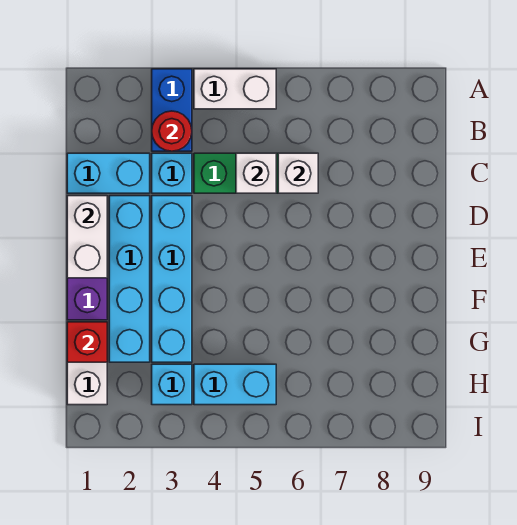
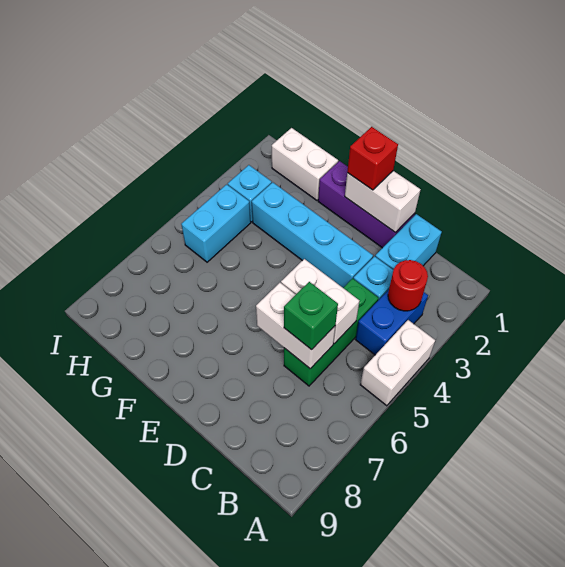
blue 1x2 brick [152,69,192,151] -> blue 1x2 brick turned to [356,290,428,355]
white 1x1 brick [236,153,276,193] -> white 1x2 brick [281,259,360,344]
white 1x1 brick [278,153,318,193] -> white 1x2 brick [256,283,335,369]
none -> green 1x1 brick [284,282,338,350]
cyan 1x4 brick [109,196,150,362] -> none
red 1x1 brick [67,322,107,362] -> red 1x1 brick moved to [347,127,398,190]

